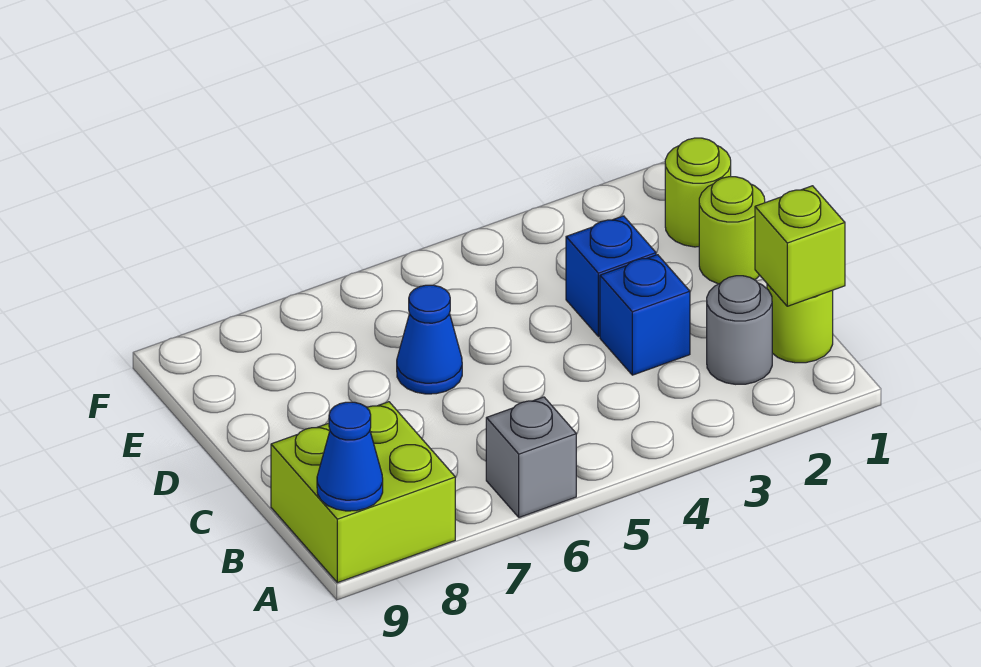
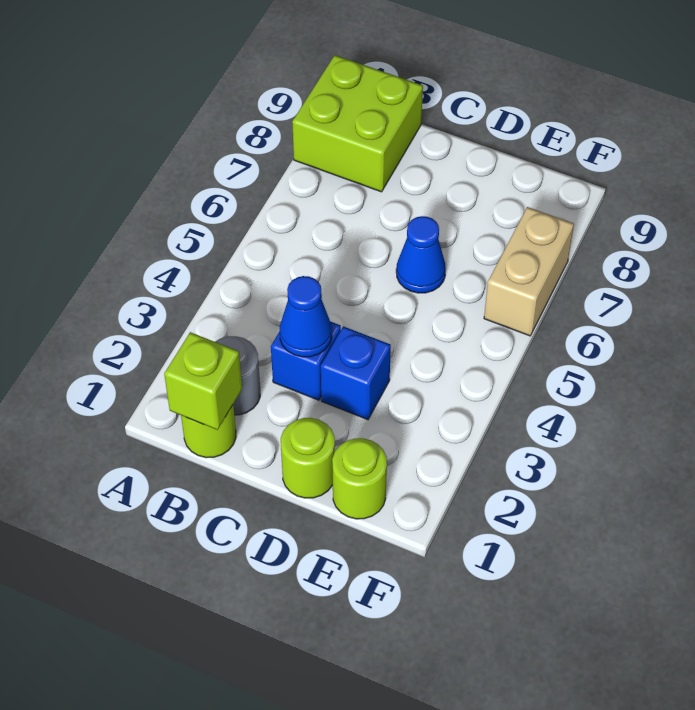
grey 1x1 brick [486,397,576,517] -> none
blue 1x1 cone [317,402,383,511] -> blue 1x1 cone moved to [280,276,332,357]
none -> tan 1x2 brick [484,207,574,336]

